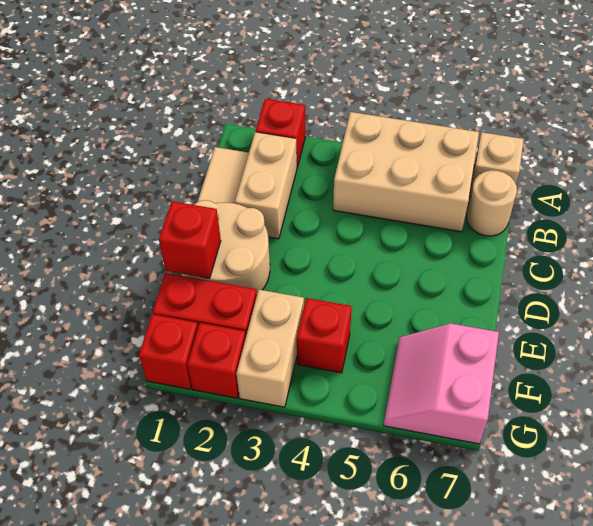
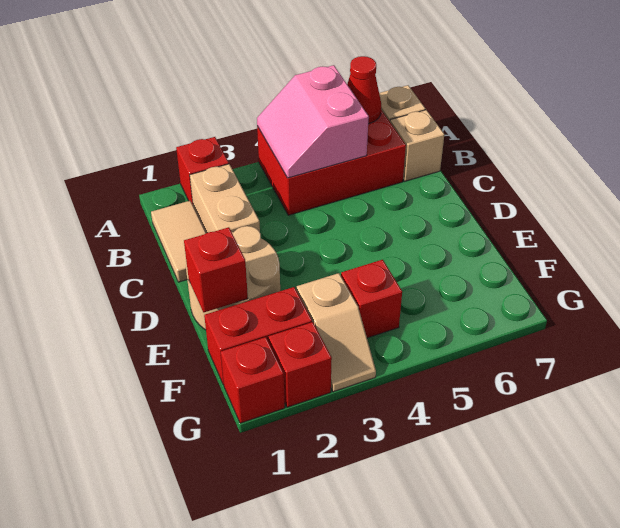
tan 2x3 brick [333,112,479,232] -> red 2x3 brick [257,110,406,215]
none -> red 1x1 cone [347,56,381,124]
tan 1x1 round brick [467,170,517,236] -> tan 1x1 brick [390,110,444,181]
tan 1x2 brick [236,290,304,407] -> tan 1x2 slope [297,273,376,392]
pink 2x2 slope [384,323,499,444] -> pink 2x2 slope moved to [257,65,369,178]

